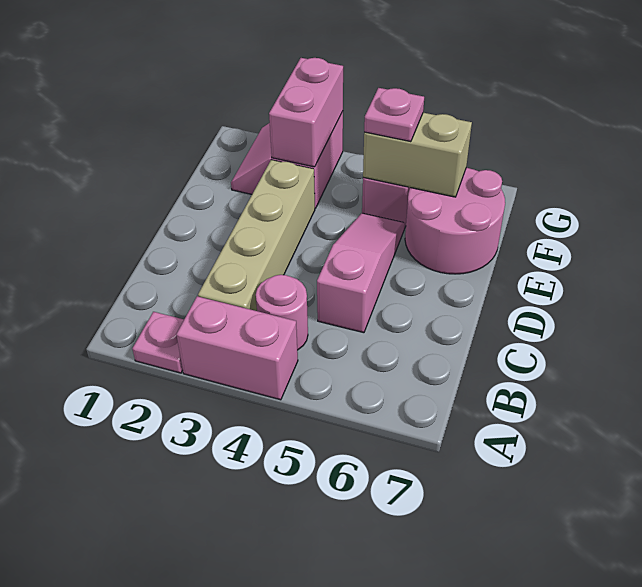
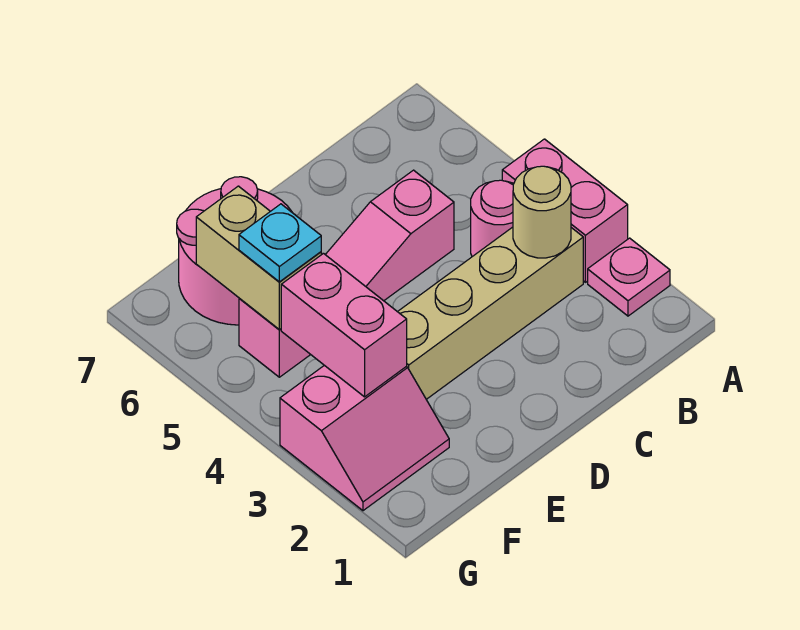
none -> tan 1x1 round brick [513,166,571,258]
pink 1x2 brick [269,58,343,167] -> pink 1x2 brick turned to [281,253,407,397]
pink 1x1 plate [364,88,424,142] -> cyan 1x1 plate [239,204,321,282]

